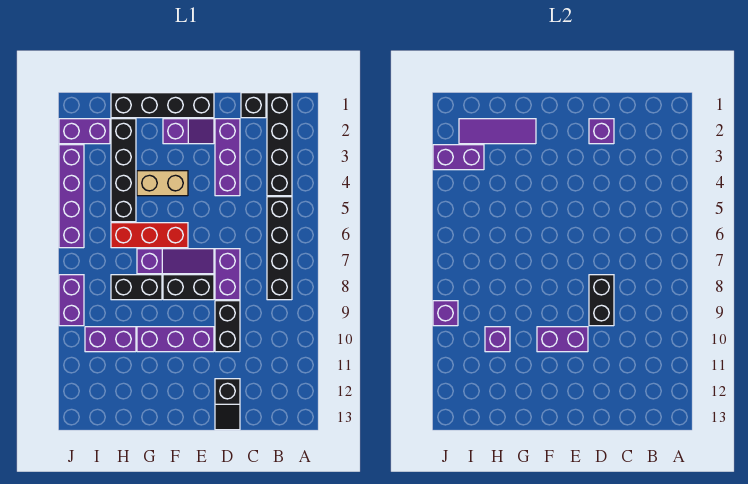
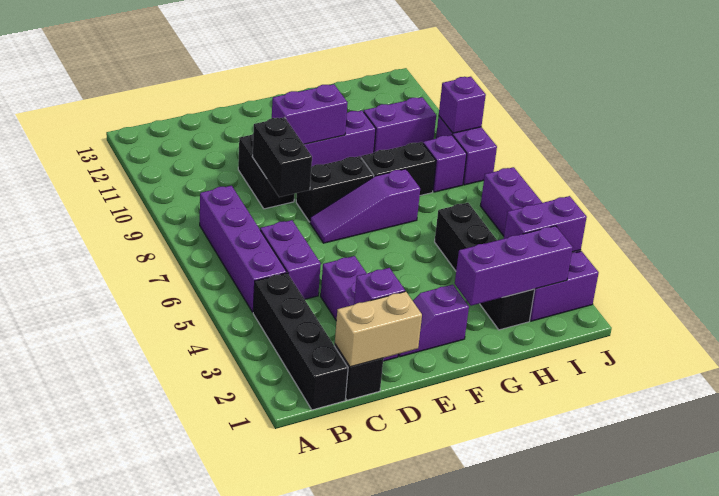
black 1x4 brick [267,197,292,300] -> purple 1x4 brick [200,186,287,312]
purple 1x2 brick [215,249,240,300] -> purple 1x2 brick moved to [260,220,321,299]
black 1x2 slope [215,379,240,430] -> none
black 1x4 brick [111,93,214,118] -> none
tan 1x2 brick [137,171,188,196] -> tan 1x2 brick moved to [335,292,422,367]
red 1x3 brick [111,223,188,248] -> none
purple 1x3 tile [459,119,536,144] -> purple 1x3 brick [455,226,573,306]
purple 1x1 brick [485,327,510,352] -> purple 1x1 brick moved to [423,135,467,192]

